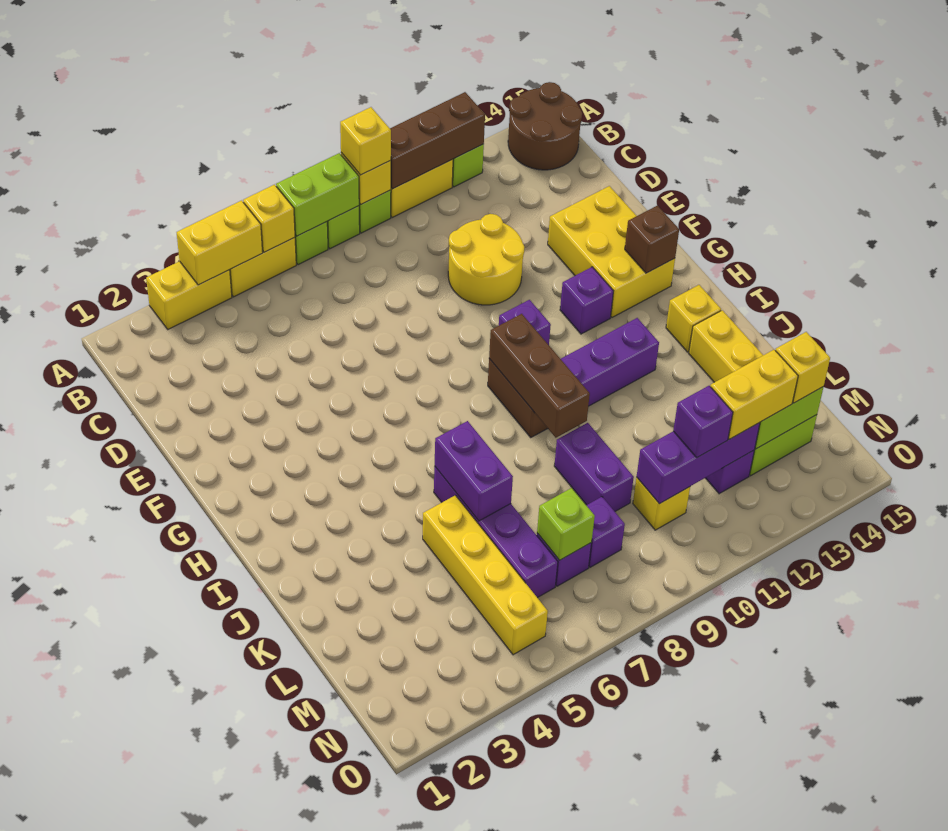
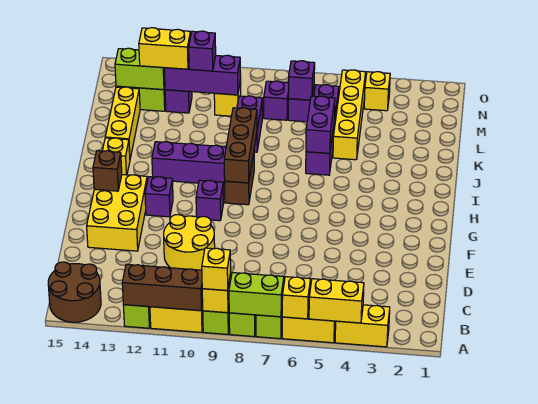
lime 1x1 brick [537,488,595,560] -> purple 1x1 brick [288,61,315,100]
yellow 1x1 brick [775,332,830,403] -> yellow 1x1 brick moved to [364,72,390,111]

